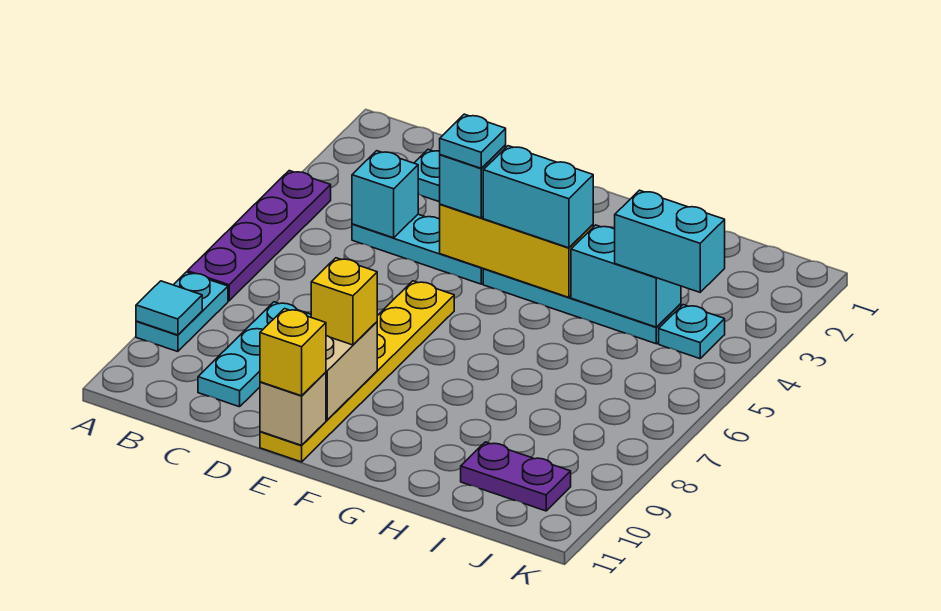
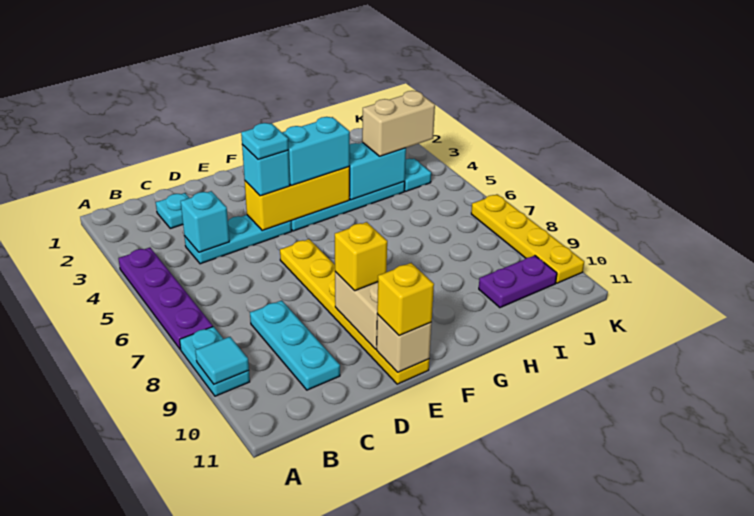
cyan 1x2 brick [615,190,725,292] -> tan 1x2 brick [362,91,435,156]
none -> yellow 1x4 plate [471,194,584,283]

